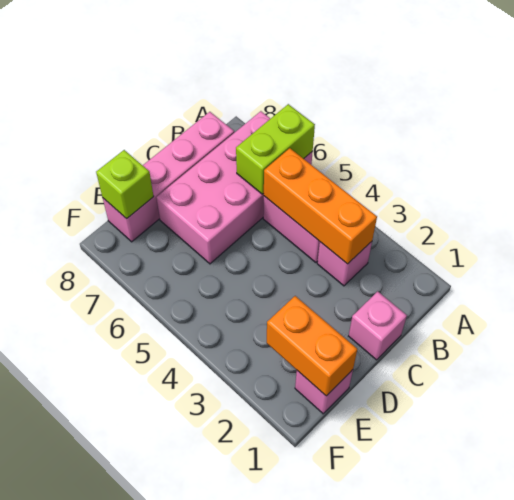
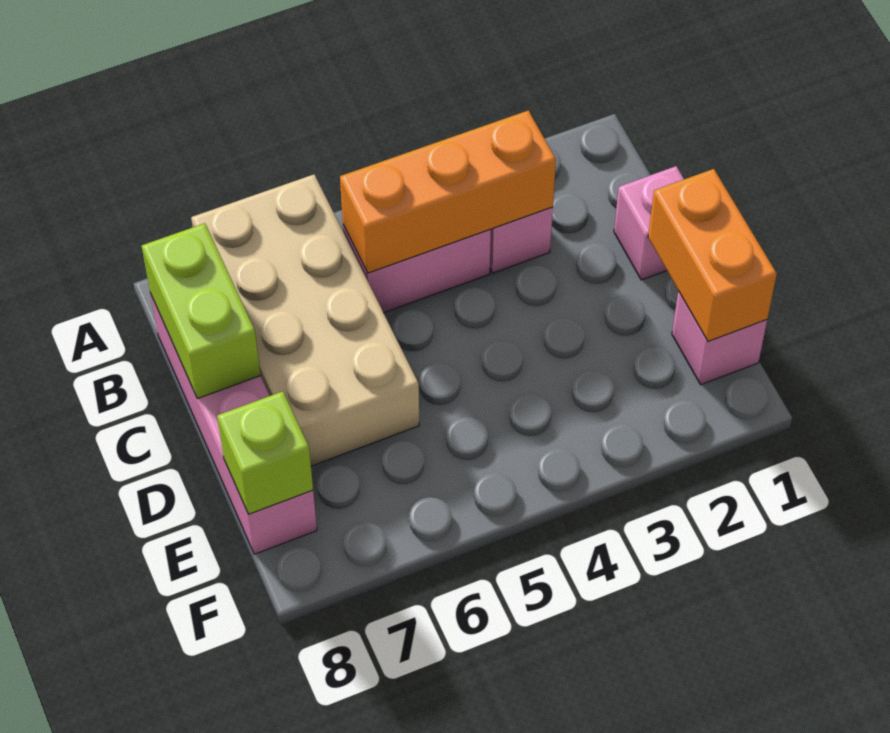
pink 2x4 brick [156,111,313,264] -> tan 2x4 brick [191,175,419,466]
lime 1x2 brick [236,104,315,194] -> lime 1x2 brick moved to [142,223,261,399]
orange 1x2 brick [267,296,357,396] -> orange 1x2 brick turned to [648,169,777,341]

